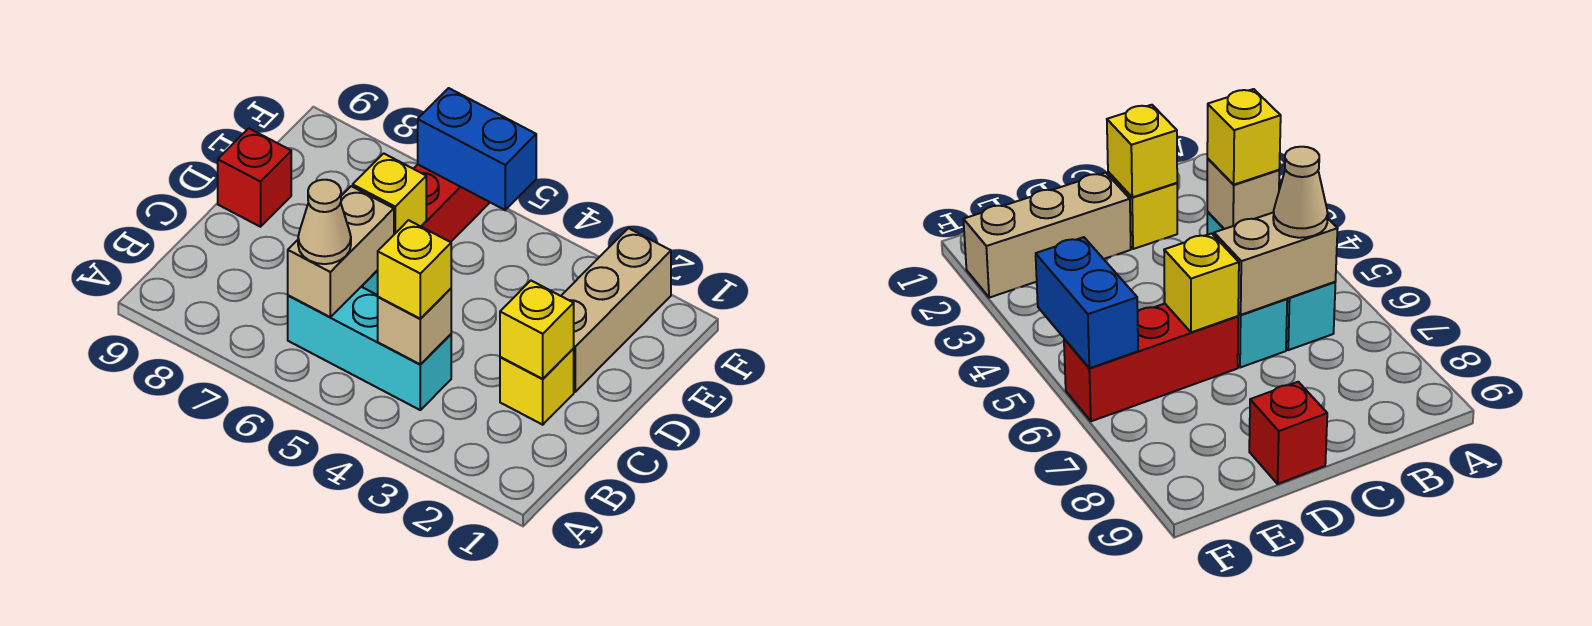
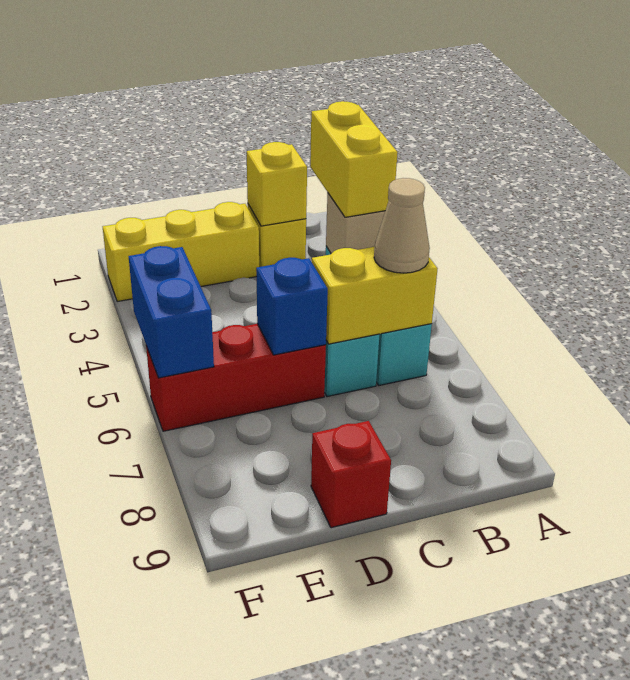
yellow 1x1 brick [378,220,451,319] -> yellow 1x2 brick [310,101,398,217]
tan 1x2 brick [288,186,394,317] -> yellow 1x2 brick [312,247,438,344]
tan 1x3 brick [561,228,671,392] -> yellow 1x3 brick [103,202,259,302]
yellow 1x1 brick [353,153,426,234] -> blue 1x1 brick [256,258,328,355]

